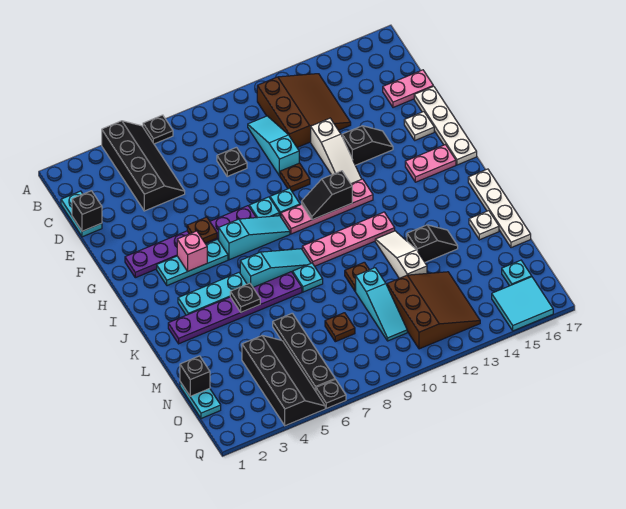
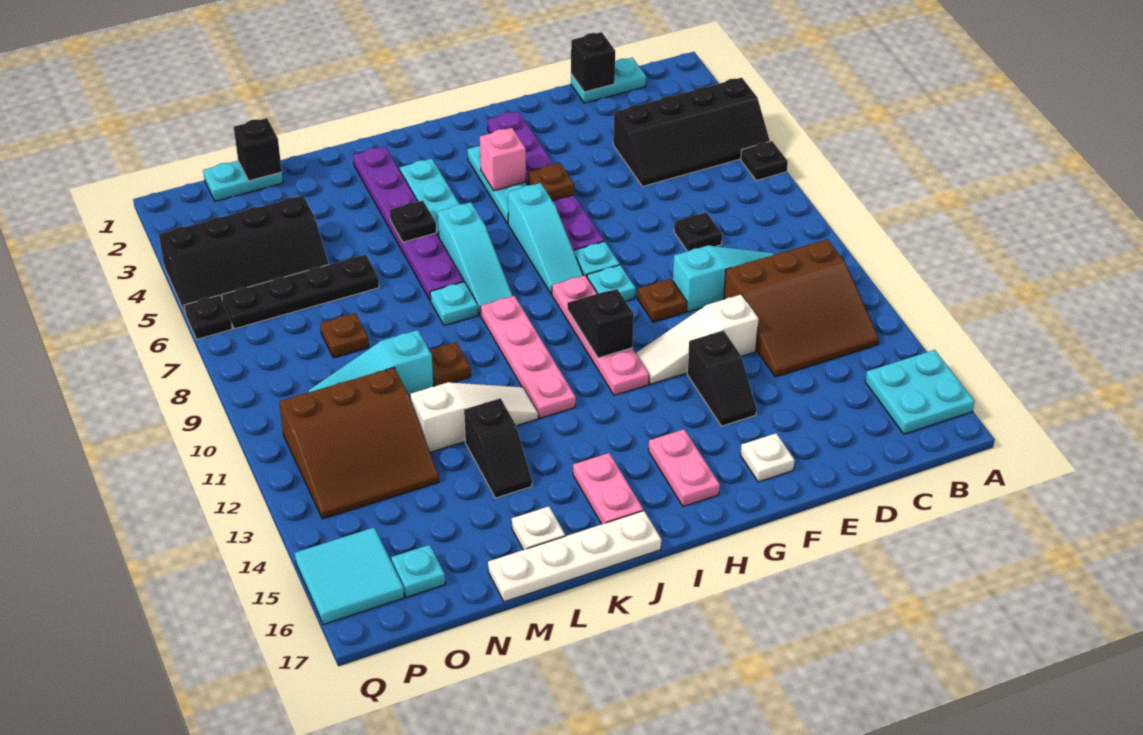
none -> cyan 2x2 plate [865,350,975,434]
pink 1x2 plate [383,70,433,108] -> pink 1x2 plate moved to [573,453,643,524]
white 1x4 plate [414,86,477,165] -> none

